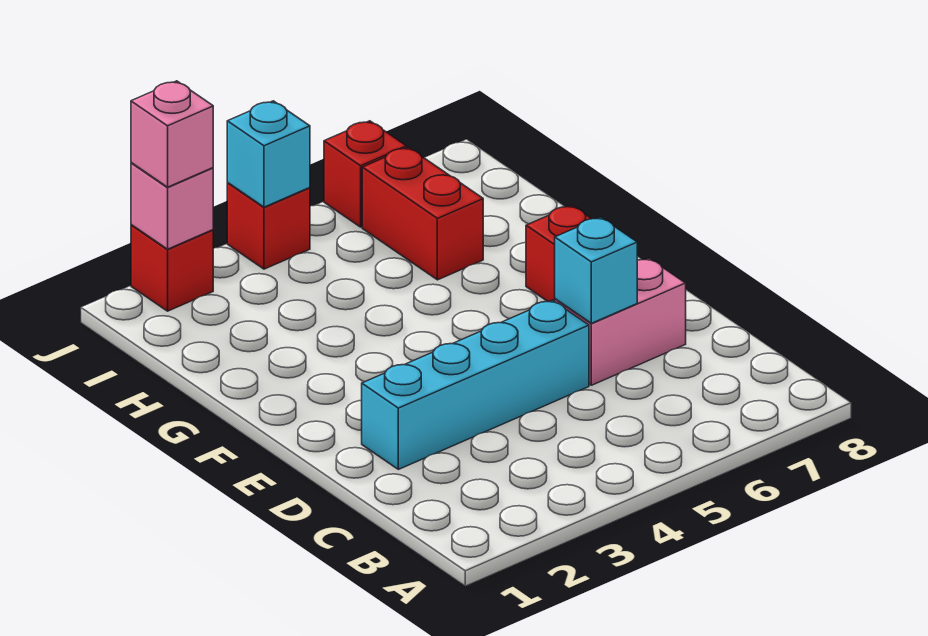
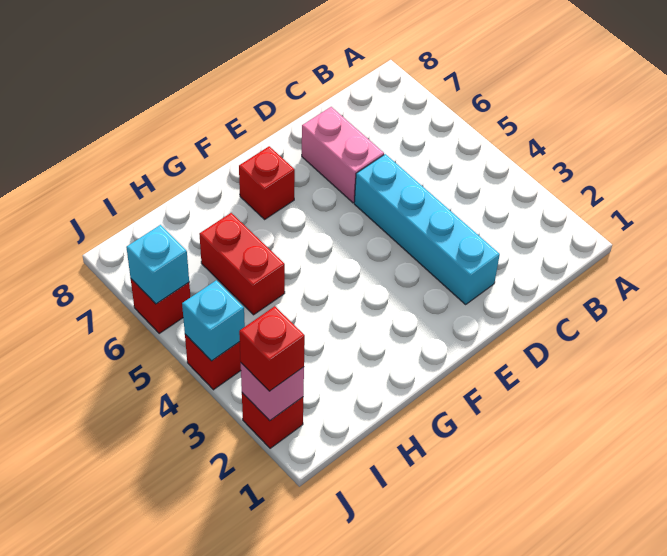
cyan 1x1 brick [555,217,637,323] -> cyan 1x1 brick moved to [126,225,189,304]
red 1x2 brick [362,147,483,280] -> red 1x2 brick turned to [199,213,285,315]
pink 1x1 brick [131,81,213,187] -> red 1x1 brick [239,306,305,391]

